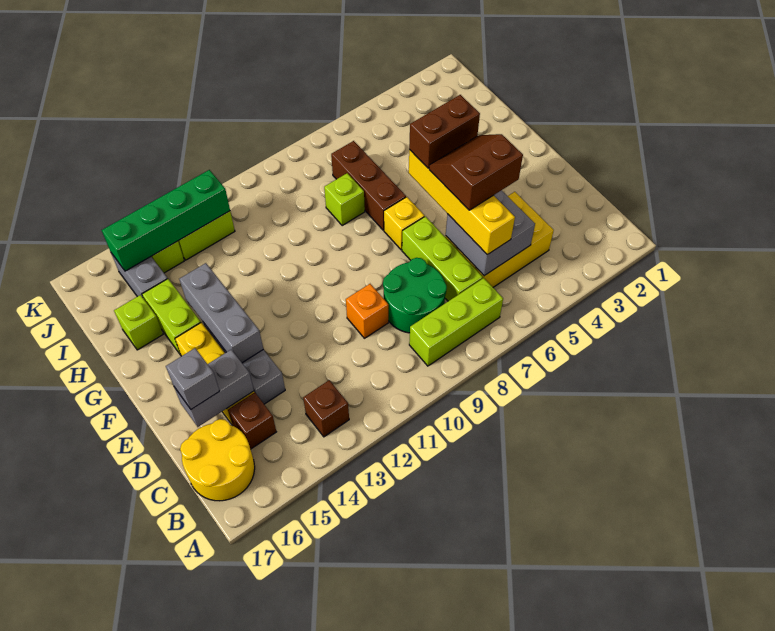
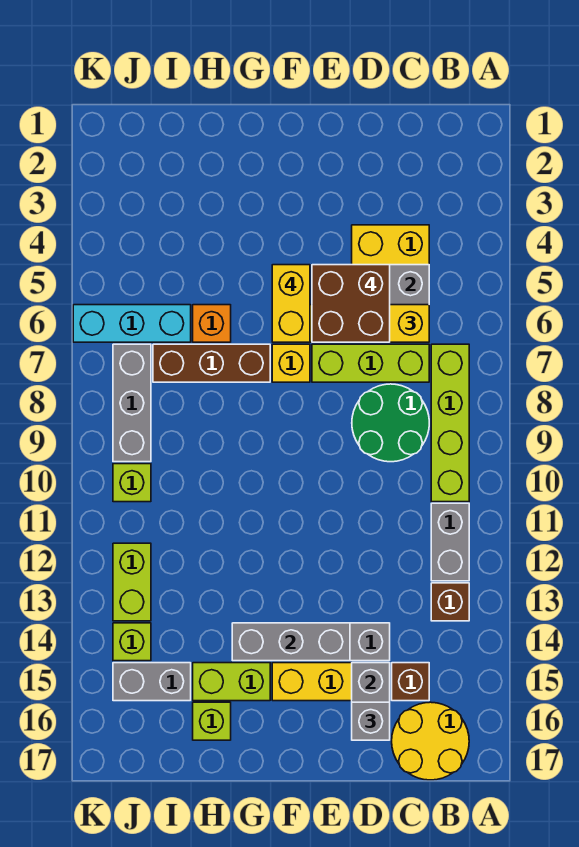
lime 1x3 brick [409,278,503,366] -> lime 1x4 brick [431,344,469,502]
none -> grey 1x2 brick [431,503,469,581]
brown 2x2 slope [429,134,523,210] -> brown 2x2 brick [312,265,390,342]
orange 1x1 brick [346,284,388,338] -> orange 1x1 brick moved to [193,305,231,342]
brown 1x2 brick [409,95,480,168] -> yellow 1x2 brick [272,265,310,342]
lime 1x1 brick [324,173,365,226] -> lime 1x1 brick moved to [113,464,151,502]
none -> cyan 1x3 brick [73,305,191,342]
none -> grey 1x3 brick [113,344,151,462]
green 1x4 brick [102,170,230,271] -> none

